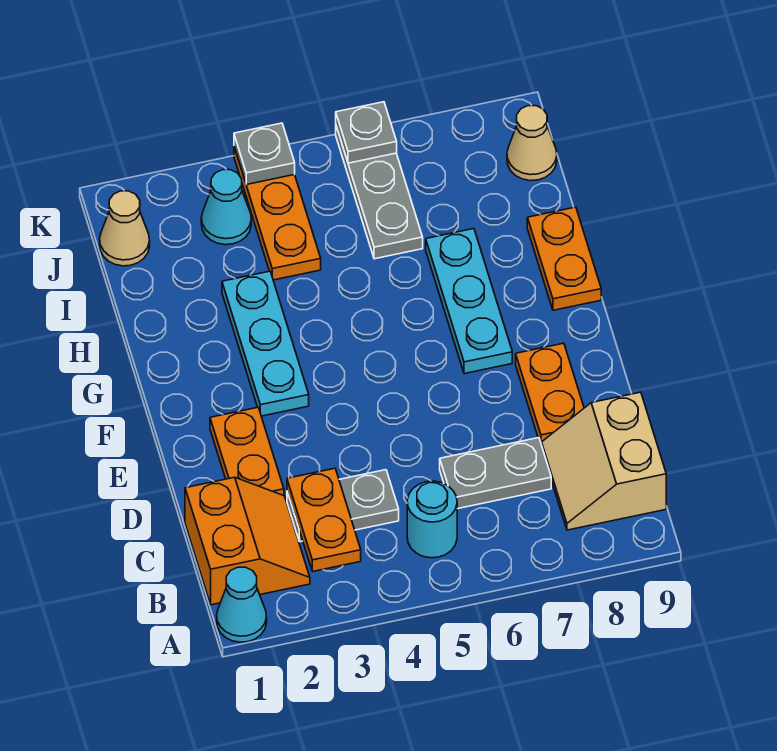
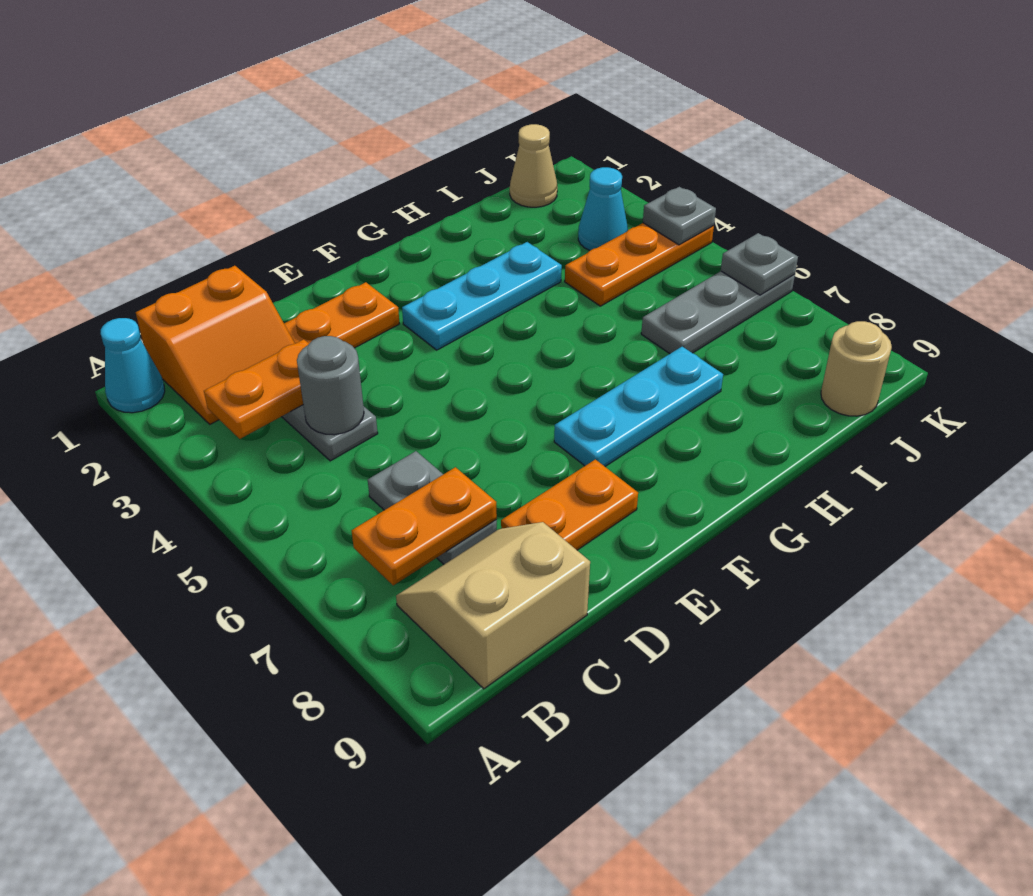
cyan 1x1 round brick [407,481,457,558] -> none
none -> grey 1x1 round brick [297,336,364,435]
orange 1x2 plate [527,207,601,310] -> orange 1x2 plate moved to [352,467,497,585]
tan 1x1 cone [507,106,557,181] -> tan 1x1 round brick [821,321,892,416]

